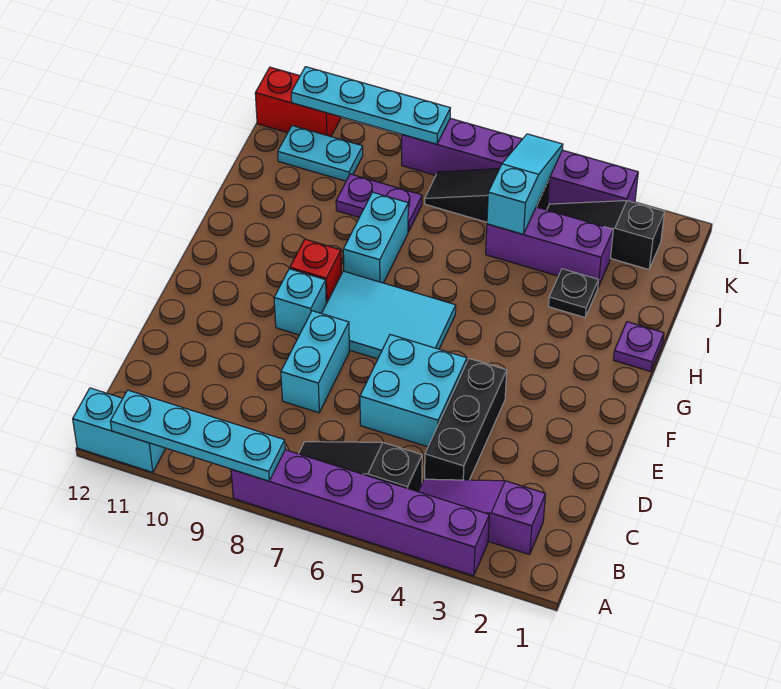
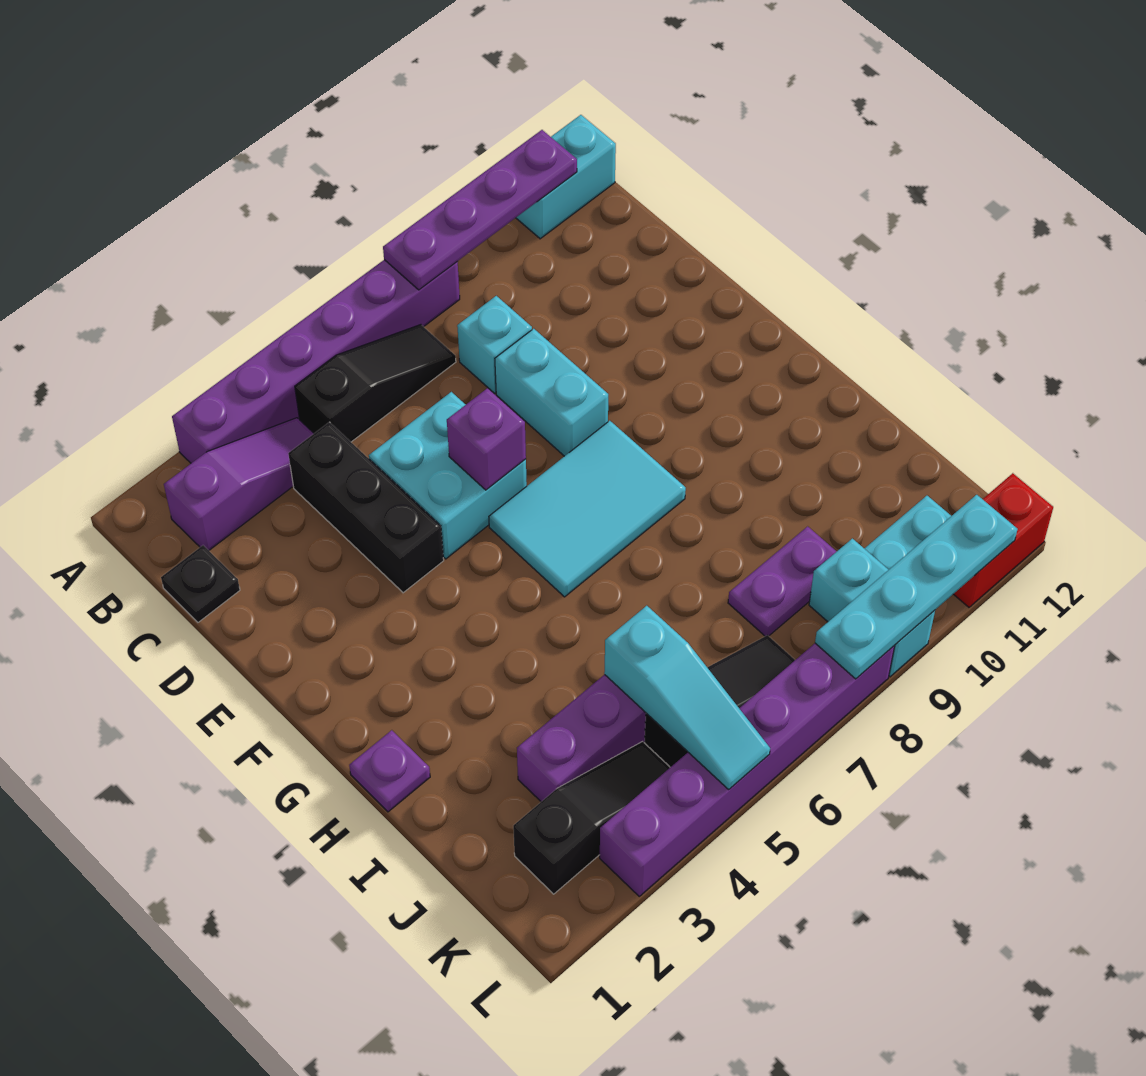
cyan 1x4 plate [110,390,285,481] -> purple 1x4 plate [383,130,577,290]
none -> purple 1x1 brick [447,388,526,490]
cyan 1x1 brick [274,269,326,335] -> cyan 1x1 brick moved to [457,296,532,393]
red 1x1 brick [290,239,341,303] -> none
cyan 1x2 brick [343,192,408,283] -> cyan 1x2 brick moved to [809,539,935,677]
black 1x1 plate [549,269,598,317] -> black 1x1 plate moved to [161,545,240,622]

